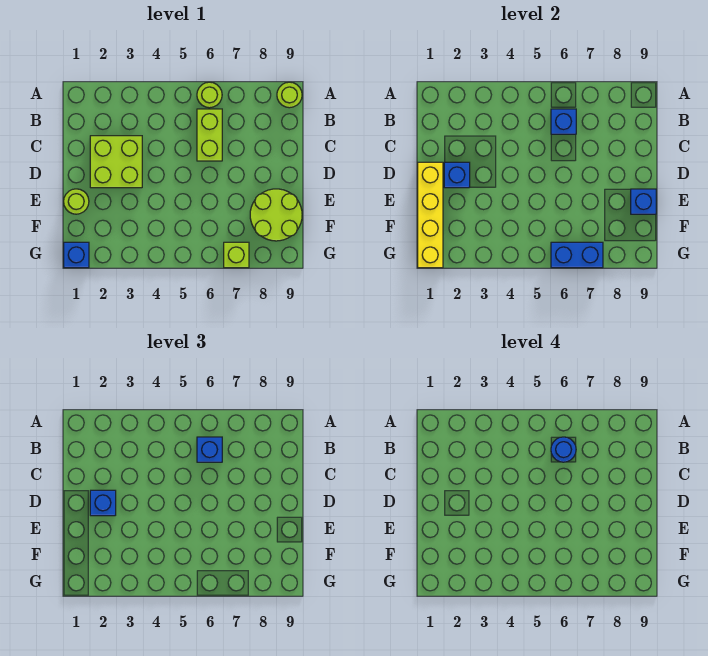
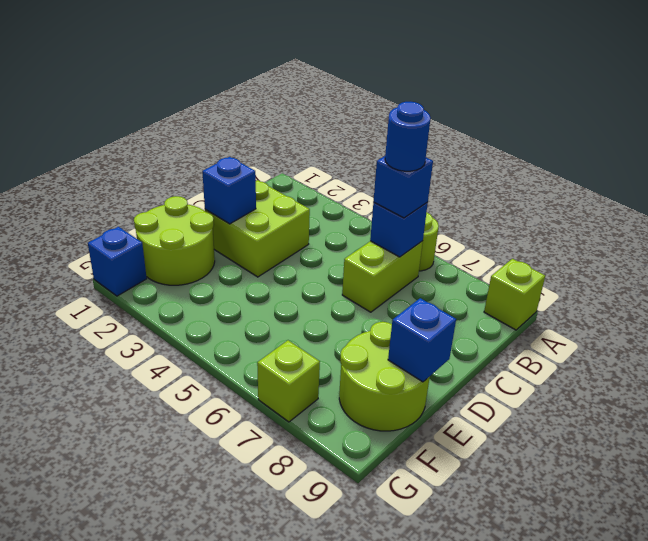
lime 1x1 round brick [277,82,302,108] -> lime 1x1 brick [484,259,545,330]
yellow 1x4 brick [418,162,443,268] -> none
blue 1x1 brick [90,490,116,516] -> none
lime 1x1 round brick [64,189,89,214] -> lime 2x2 round brick [134,196,215,285]
blue 1x2 brick [551,242,603,268] -> none

